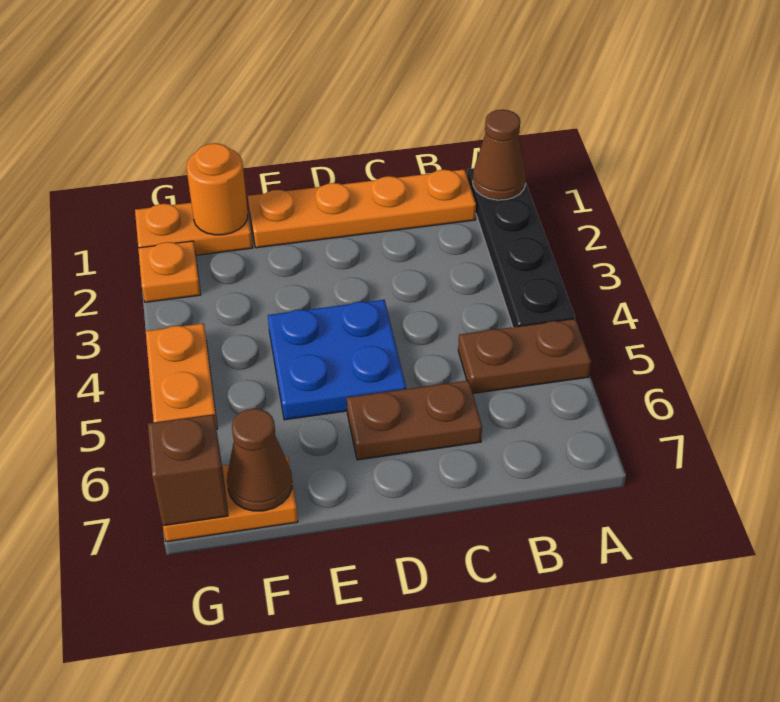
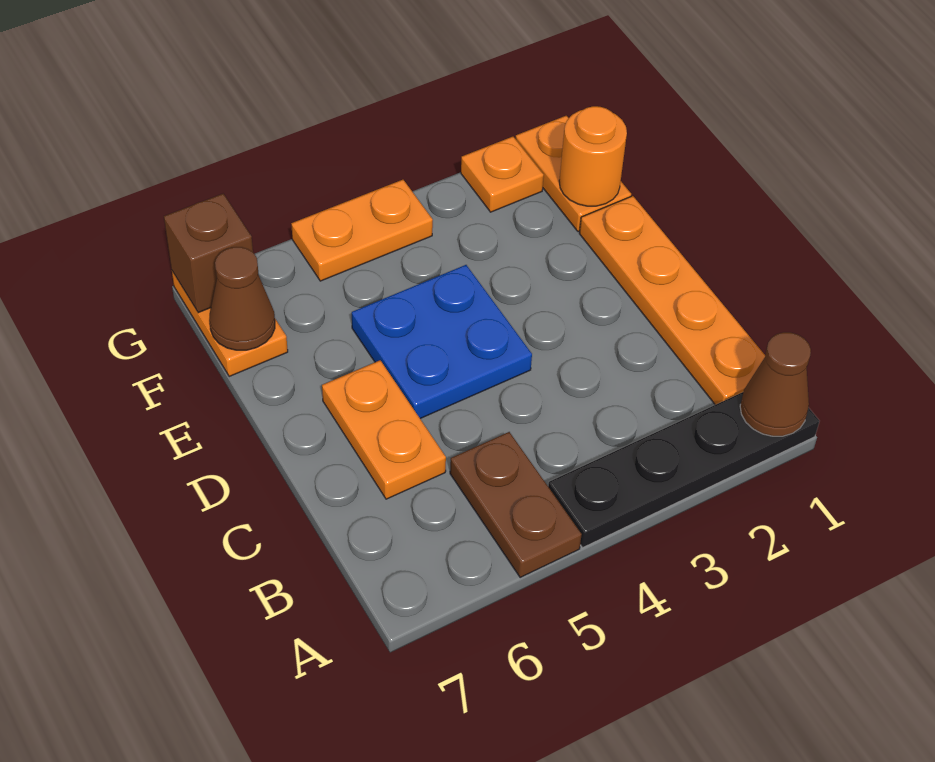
brown 1x2 plate [347,380,482,460] -> orange 1x2 plate [322,360,446,499]

